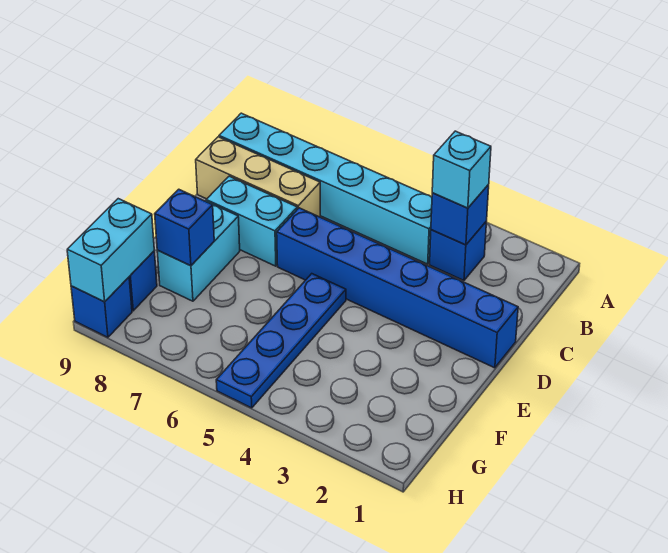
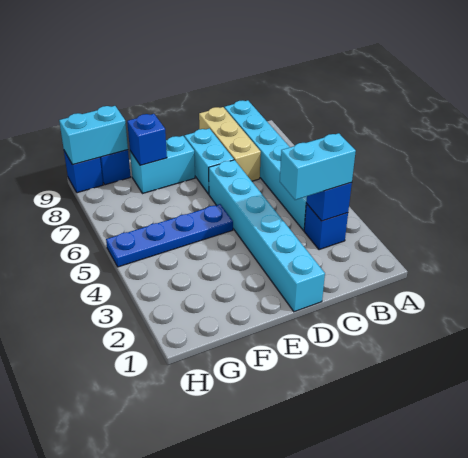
cyan 1x1 brick [432,131,491,208] -> cyan 1x2 brick [280,133,356,200]
blue 1x6 brick [277,208,518,368] -> cyan 1x6 brick [209,160,325,312]

